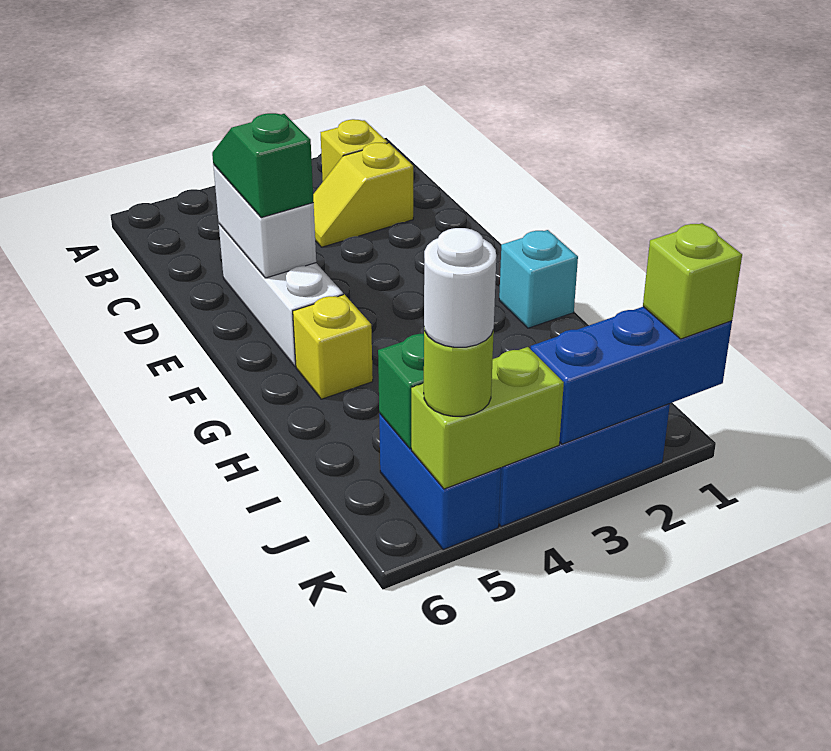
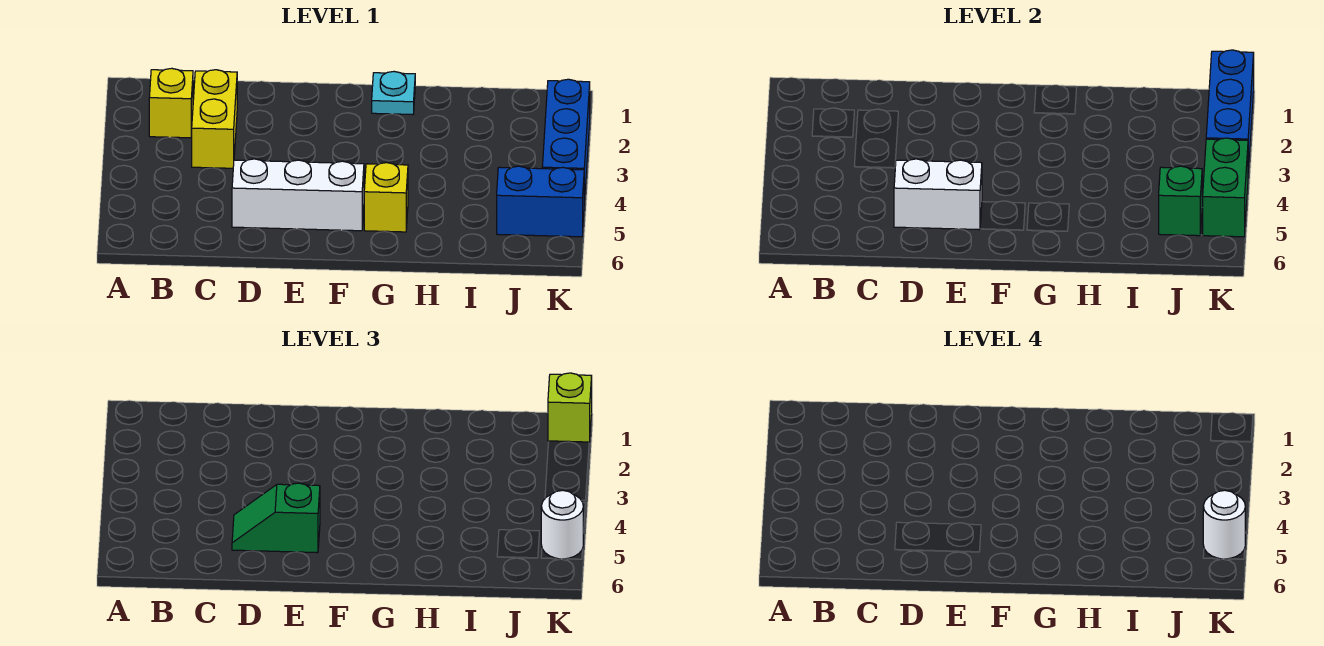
yellow 1x2 slope [313,143,413,247] -> yellow 1x2 brick [191,70,237,168]
cyan 1x1 brick [499,230,578,328] -> cyan 1x1 plate [372,72,415,115]
lime 1x2 brick [411,347,564,489] -> green 1x2 brick [1202,138,1248,237]
lime 1x1 round brick [424,330,494,416] -> white 1x1 round brick [541,490,583,559]

